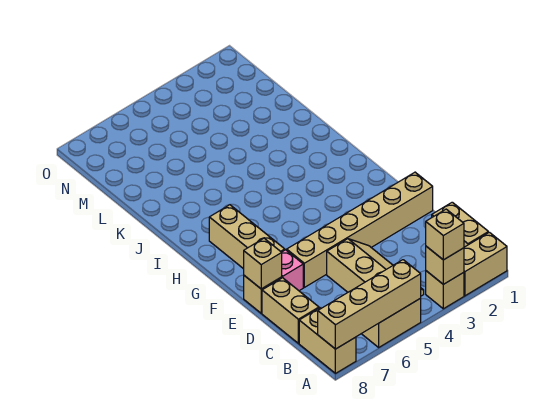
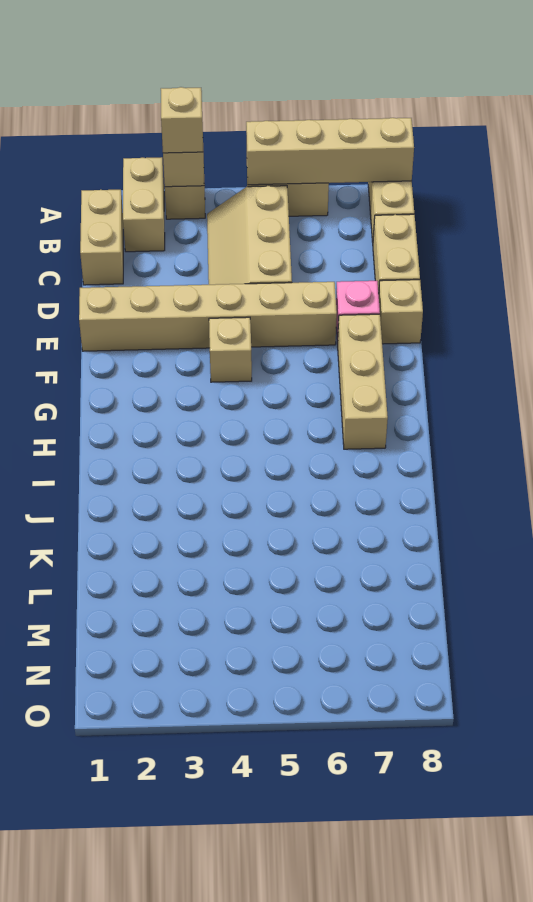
tan 1x2 brick [464,232,507,296] -> tan 1x2 brick turned to [123,157,165,252]
tan 1x1 brick [244,238,282,289] -> tan 1x1 brick moved to [209,317,252,382]

